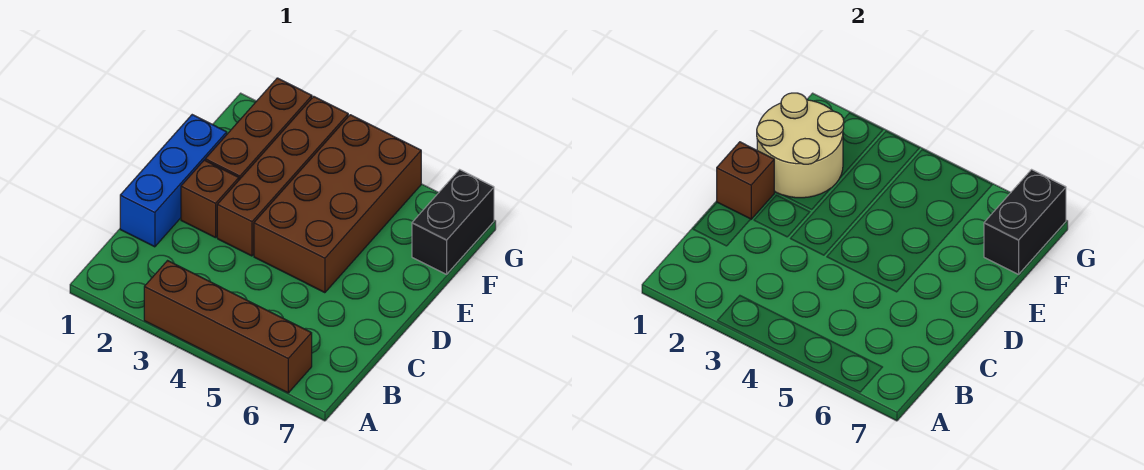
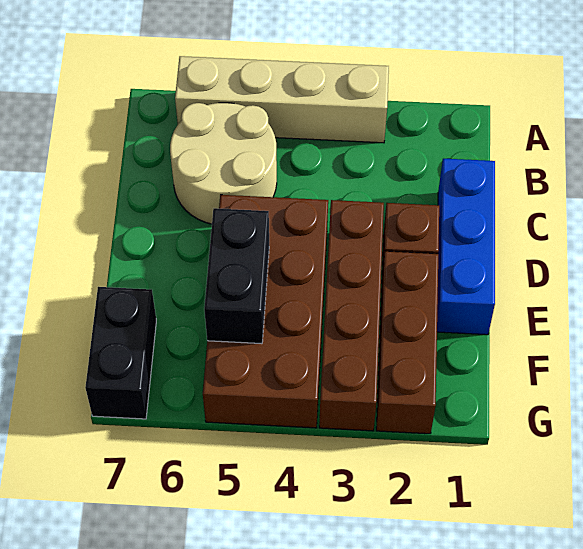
brown 1x4 brick [144,261,312,393] -> tan 1x4 brick [175,56,389,143]
brown 1x1 brick [717,142,774,219] -> none
tan 2x2 round brick [757,93,844,198] -> tan 2x2 round brick moved to [170,103,277,224]
black 1x2 brick [984,170,1066,274] -> black 1x2 brick moved to [204,208,269,344]

